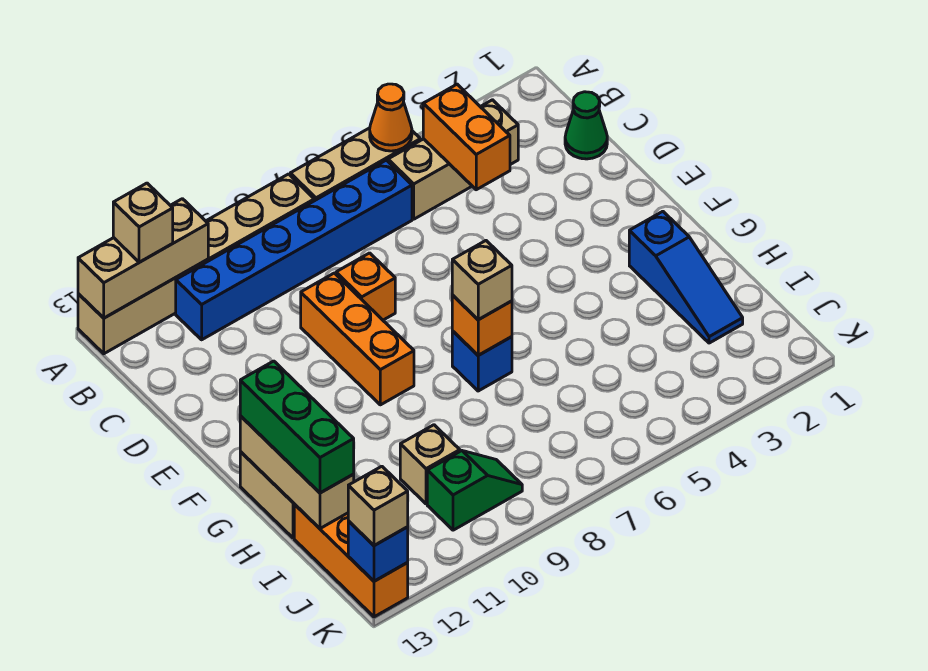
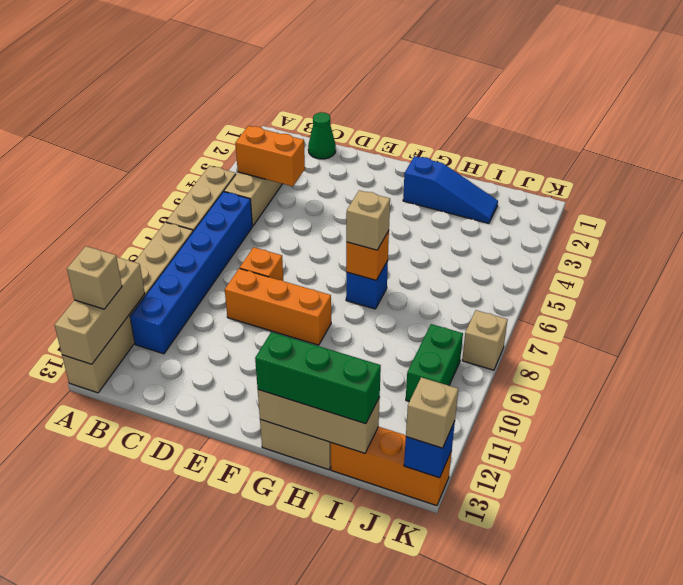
orange 1x1 cone [370,84,412,151] -> none
tan 1x1 brick [400,425,460,504] -> tan 1x1 brick moved to [462,310,508,370]
green 1x2 slope [427,451,522,530] -> green 1x2 brick [406,324,463,402]

